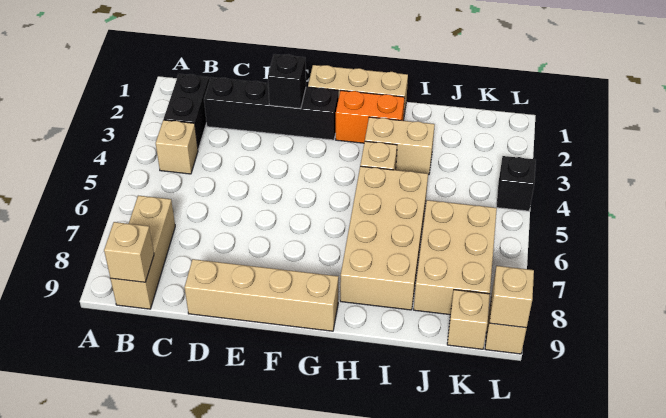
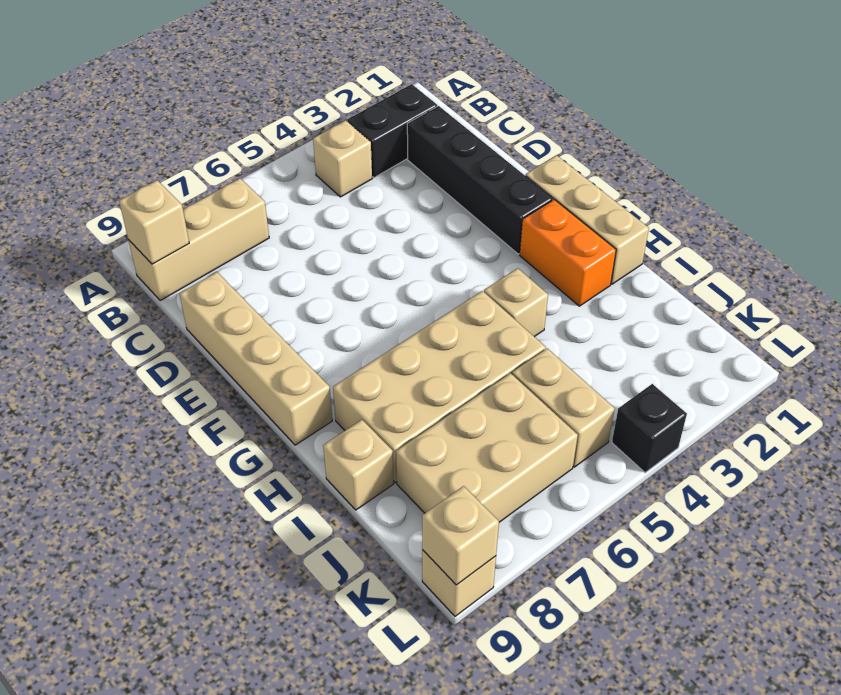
black 1x1 brick [268,54,306,109] -> none
tan 1x2 brick [365,117,435,175] -> tan 1x2 brick moved to [512,348,615,467]
tan 1x1 brick [447,290,490,349] -> tan 1x1 brick moved to [323,420,394,510]

